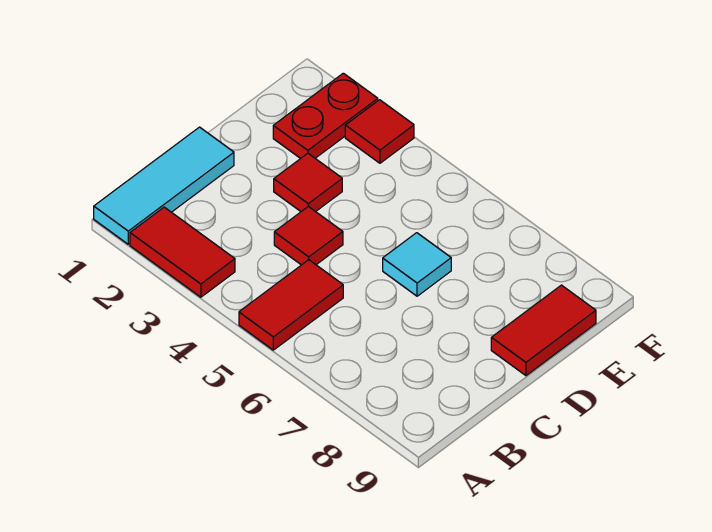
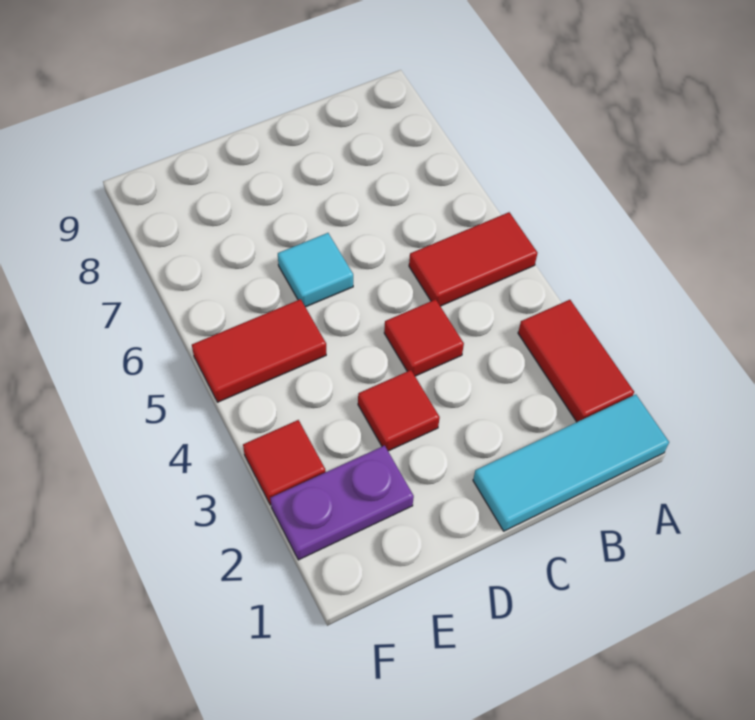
red 1x2 tile [491,285,596,376] -> red 1x2 tile moved to [192,299,326,402]
red 1x2 plate [273,73,378,159] -> purple 1x2 plate [270,446,414,560]

